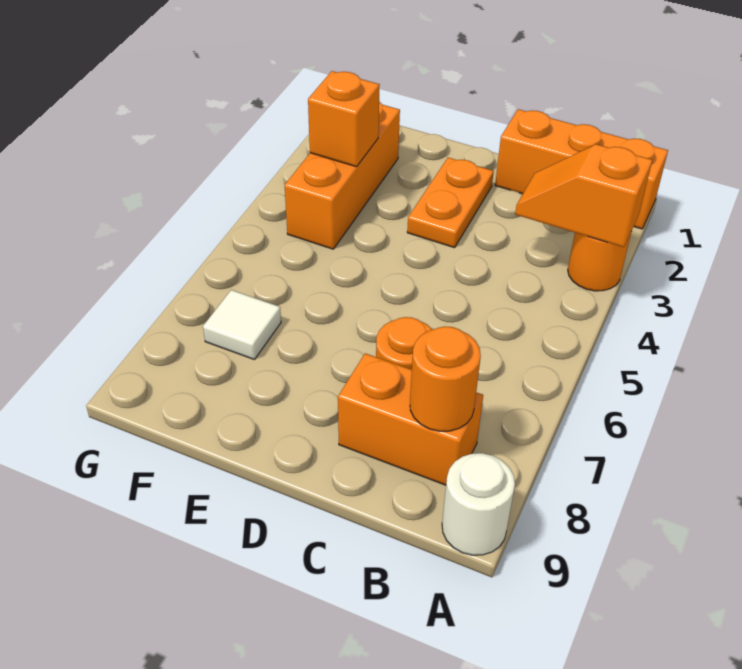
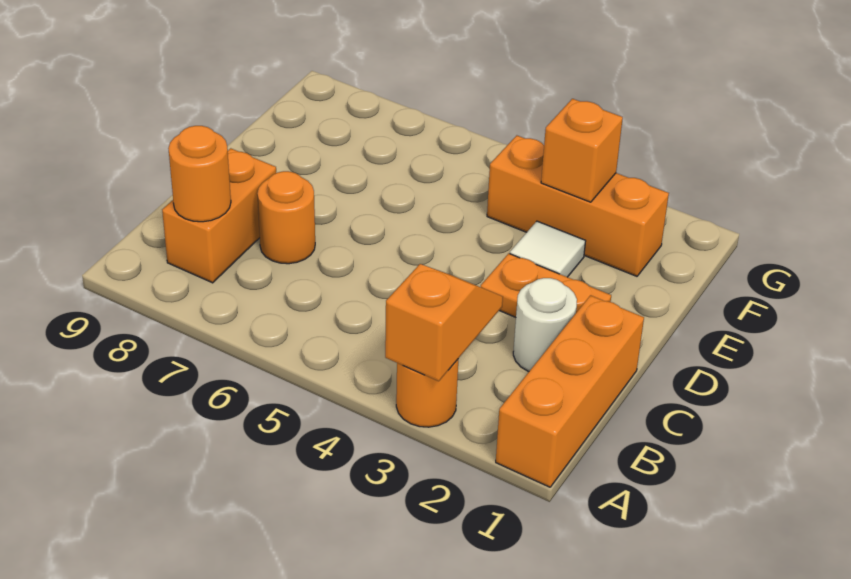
white 1x1 round brick [442,453,515,555] -> white 1x1 round brick moved to [513,278,577,371]
white 1x1 tile [203,290,281,359] -> white 1x1 tile moved to [510,221,586,277]

